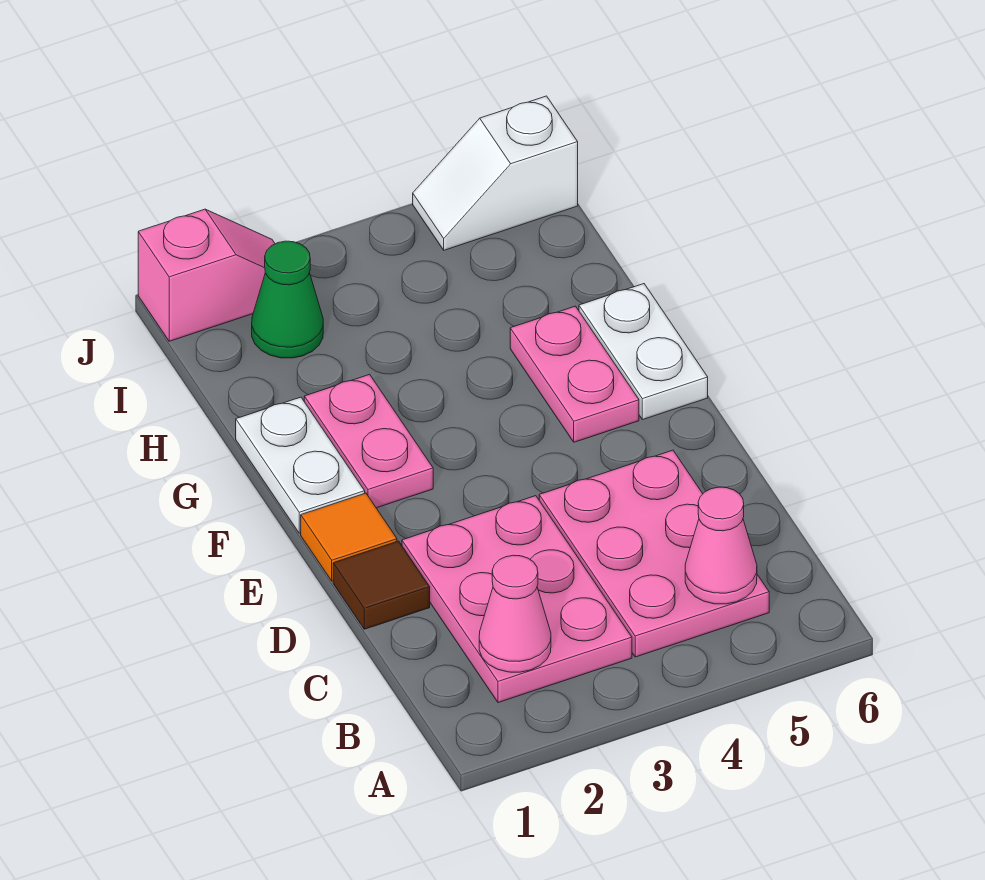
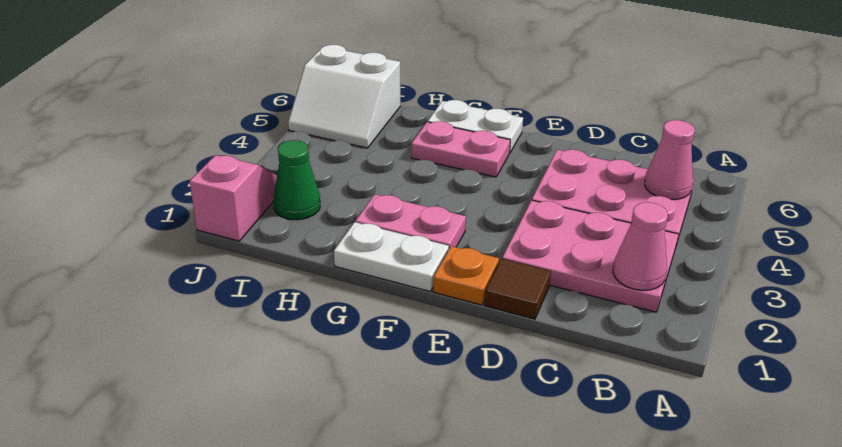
orange 1x1 tile [301,493,397,581] -> orange 1x1 plate [433,246,499,305]
white 1x2 slope [413,96,578,250] -> white 2x2 slope [288,45,400,148]

